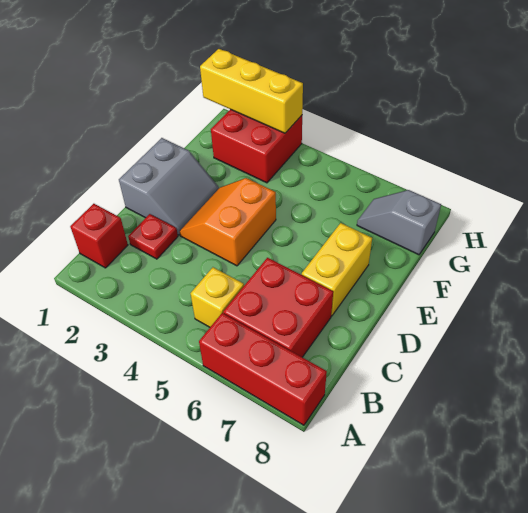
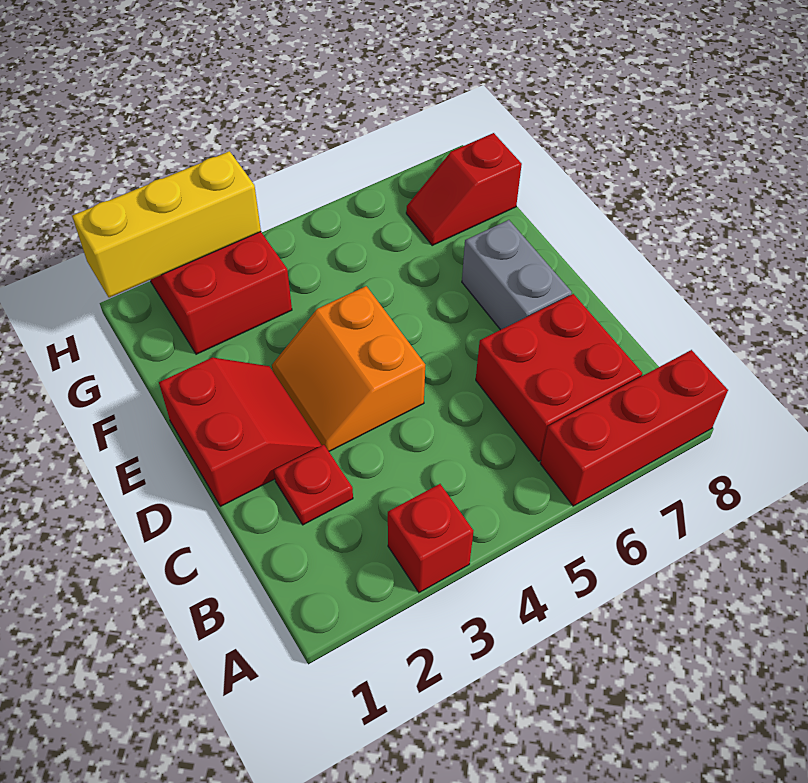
red 1x1 brick [70,204,128,268] -> red 1x1 brick moved to [388,484,474,593]
yellow 1x1 brick [190,267,244,327] -> none
grey 2x2 slope [119,138,219,235] -> red 2x2 slope [159,358,322,506]
yellow 1x2 brick [302,223,372,316] -> grey 1x2 brick [462,220,572,330]
grey 1x2 slope [357,190,441,255] -> red 1x2 slope [406,133,522,245]

